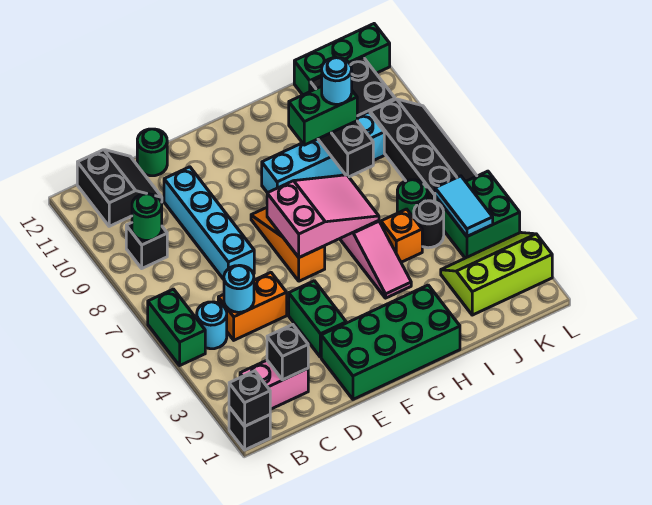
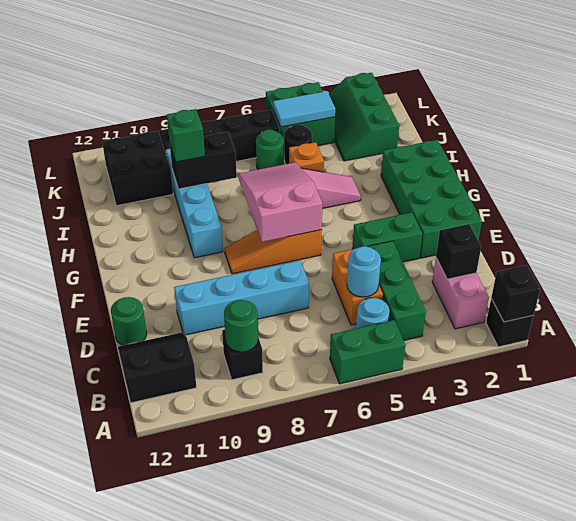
green 1x2 brick [289,86,357,145] -> green 1x1 brick [167,109,205,162]
cyan 1x1 round brick [322,58,352,104] -> none
lime 2x3 slope [441,232,552,315] -> green 2x3 slope [329,73,399,161]
green 1x3 brick [294,24,390,95] -> green 1x3 brick moved to [368,241,426,340]

